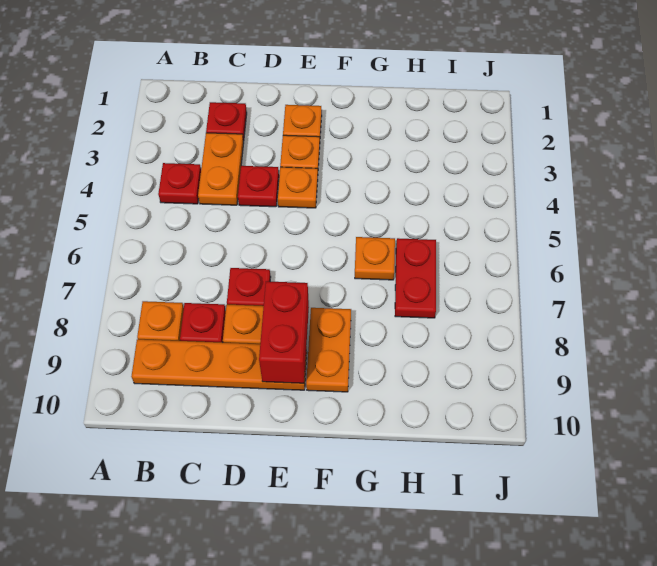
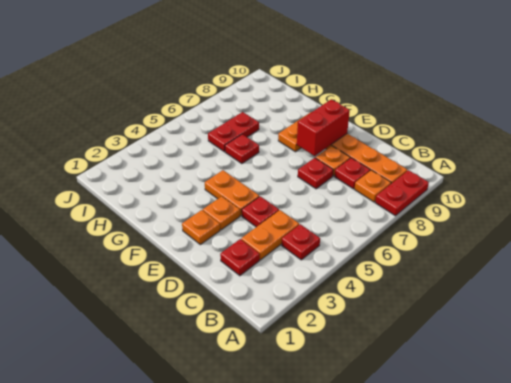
none -> red 1x2 plate [375,170,429,216]
orange 1x1 plate [278,167,318,208] -> orange 1x2 plate [205,170,259,216]
orange 1x1 plate [355,237,395,280] -> red 1x1 plate [225,134,259,164]

